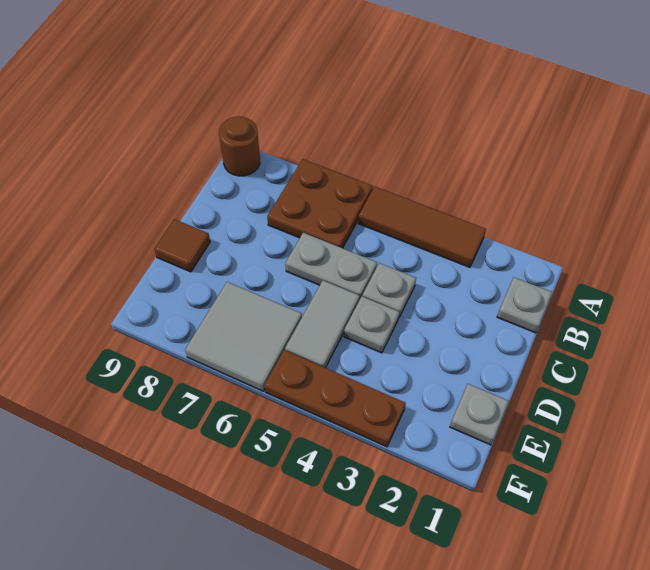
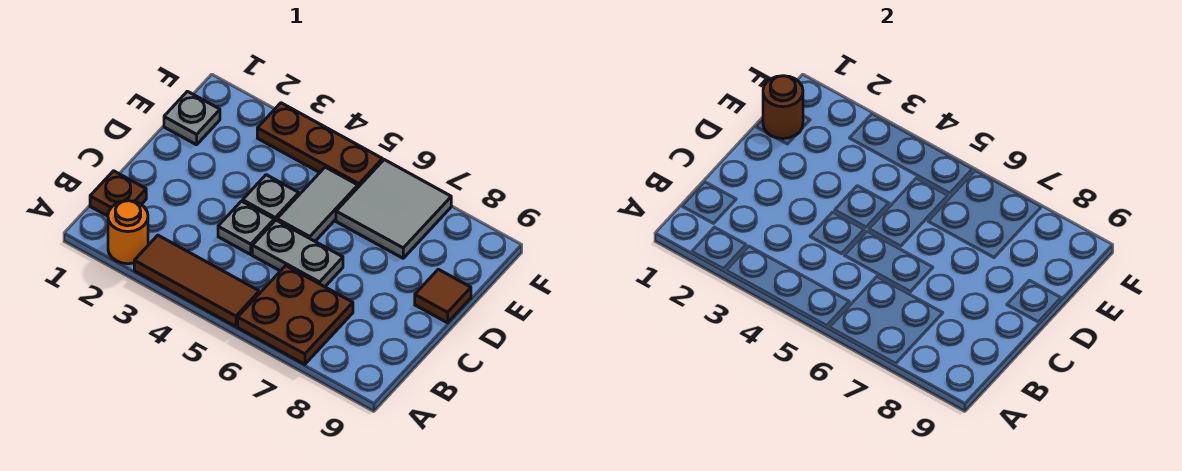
none -> orange 1x1 round brick [108,201,148,264]
brown 1x1 round brick [219,117,260,176] -> brown 1x1 round brick moved to [763,76,803,139]
grey 1x1 plate [497,277,552,333] -> brown 1x1 plate [90,171,146,216]

